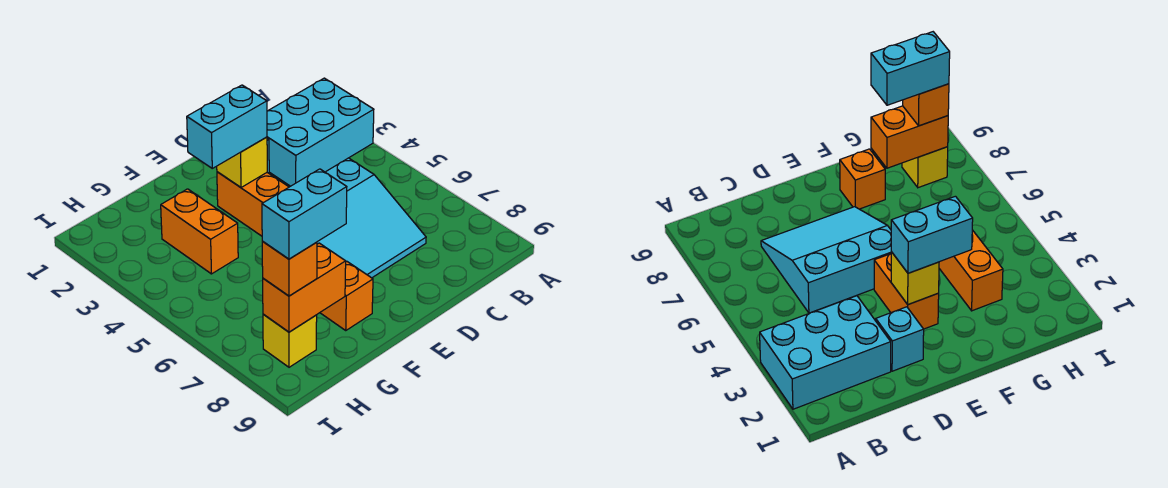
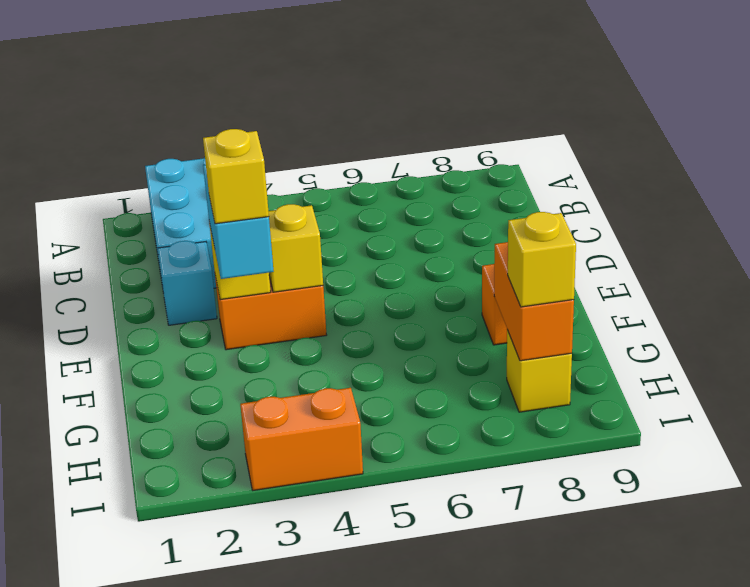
cyan 3x3 slope [317,158,426,278] -> none
none -> yellow 1x1 brick [268,204,323,292]
none -> yellow 1x1 brick [203,129,269,224]
orange 1x2 brick [161,189,238,274] -> orange 1x2 brick moved to [240,388,363,490]
cyan 1x2 brick [262,169,347,259] -> none
orange 1x1 brick [262,241,317,296] -> yellow 1x1 brick [508,212,576,307]

